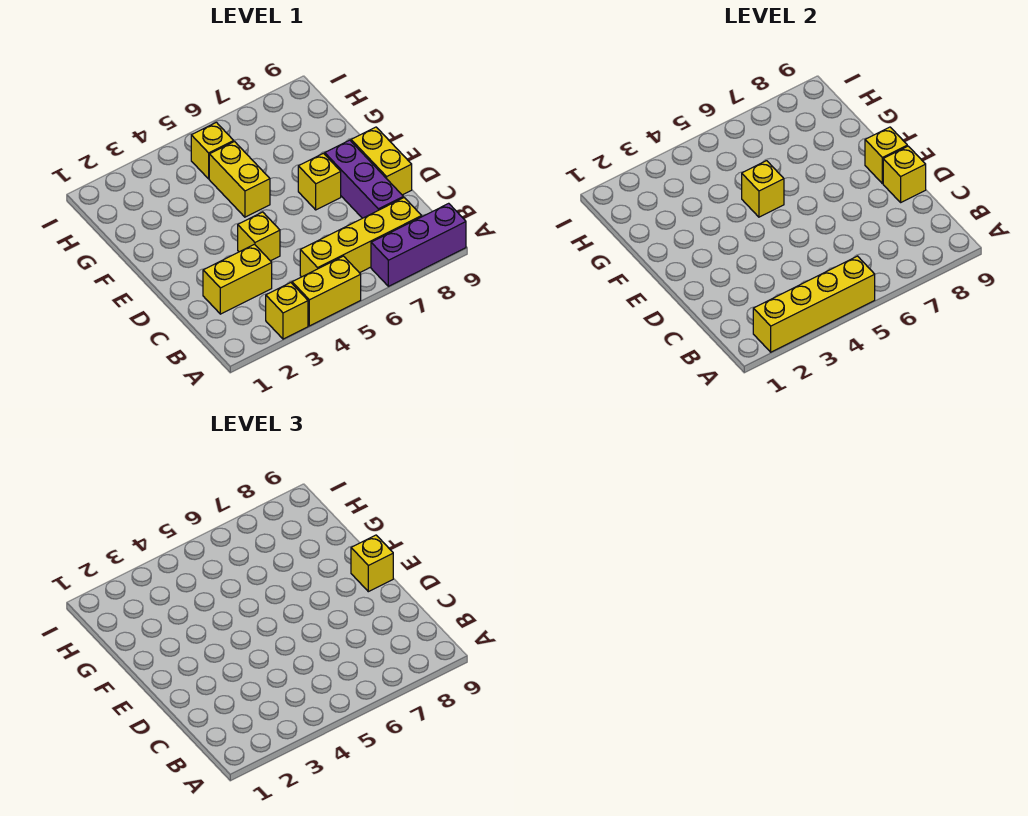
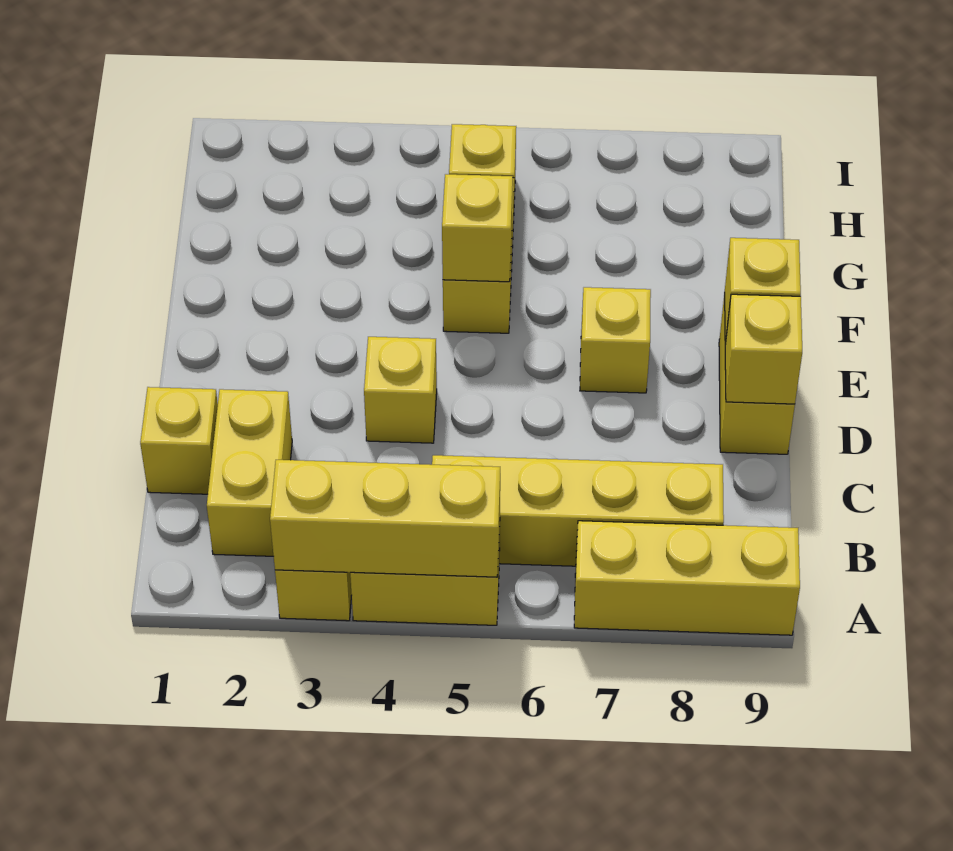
yellow 1x4 brick [753,256,875,352] -> yellow 1x3 brick [270,460,500,577]
purple 1x3 brick [371,203,466,286] -> yellow 1x3 brick [574,521,800,635]
yellow 1x2 brick [203,244,272,314] -> yellow 1x2 brick turned to [207,389,292,556]
purple 1x3 brick [325,140,403,218] -> none
yellow 1x1 brick [351,535,393,592] -> yellow 1x1 brick moved to [140,387,218,494]

